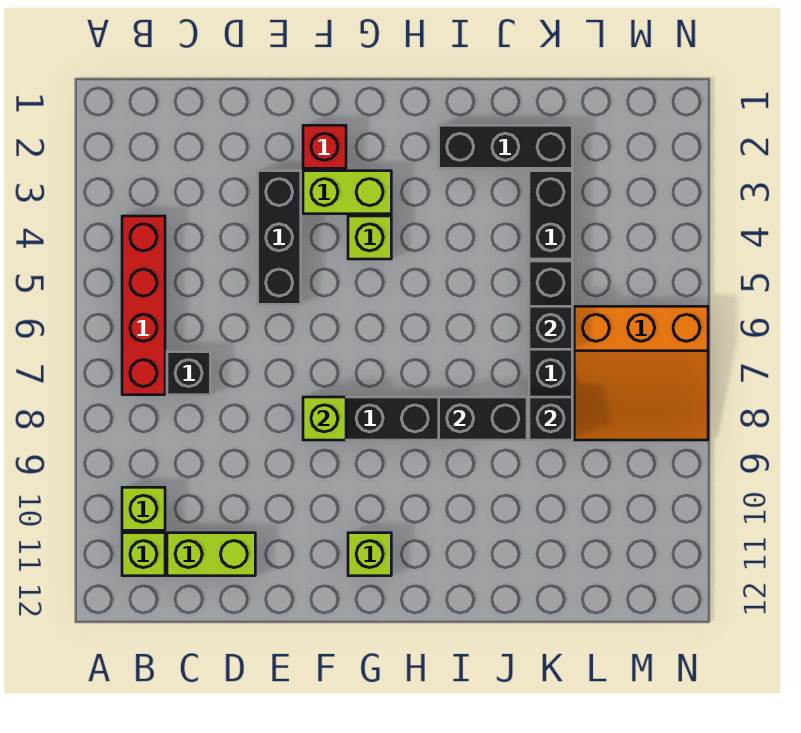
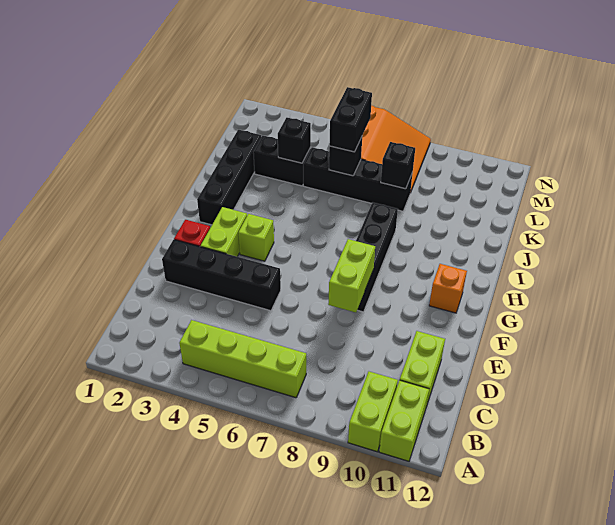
red 1x4 brick [122,216,165,395] -> lime 1x4 brick [179,320,306,398]
lime 1x1 brick [122,487,165,530] -> lime 1x2 brick [348,372,398,452]
lime 1x1 brick [122,533,165,576] -> lime 1x2 brick [379,380,429,461]
black 1x1 brick [167,352,210,395] -> black 1x1 brick moved to [278,118,311,163]
black 1x3 brick [258,171,301,304] -> black 1x4 brick [162,240,281,311]
lime 1x1 brick [303,397,346,440] -> lime 1x2 brick [328,239,375,312]
lime 1x1 brick [348,533,391,576] -> orange 1x1 brick [429,264,467,313]
black 1x3 brick [439,125,572,168] -> black 1x4 brick [197,130,261,225]
black 1x2 brick [439,397,527,440] -> black 1x2 brick moved to [329,87,372,152]

